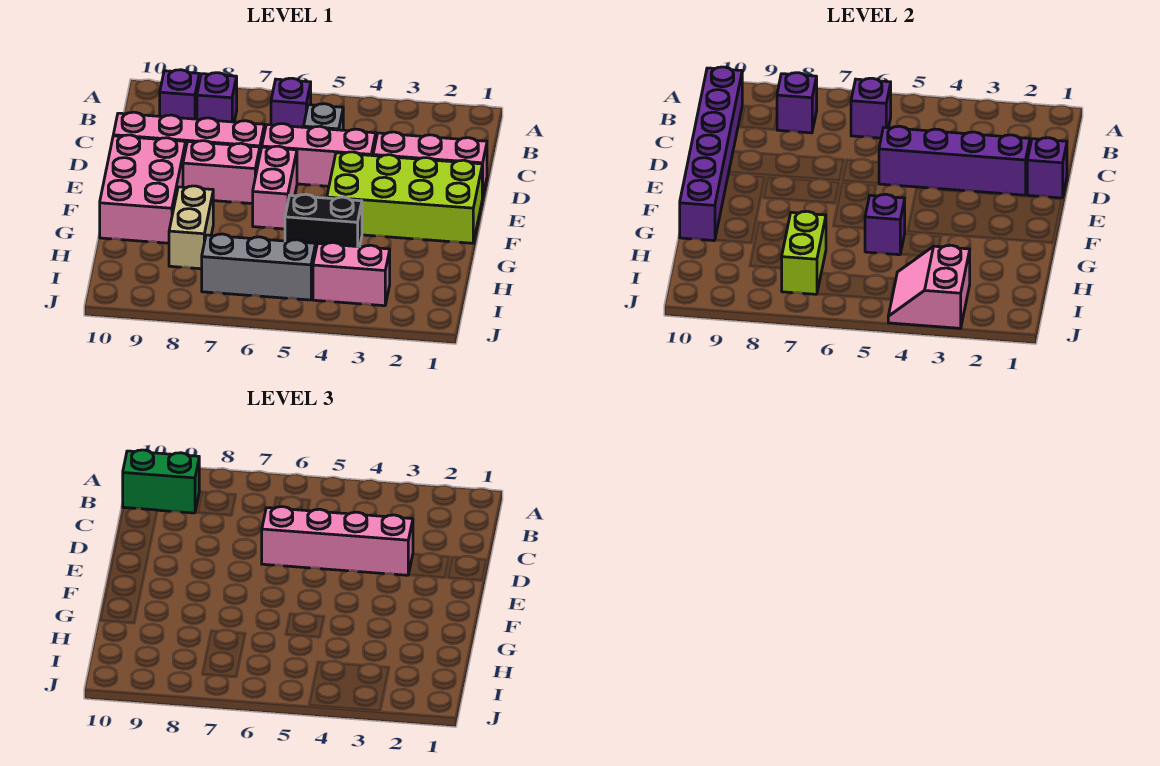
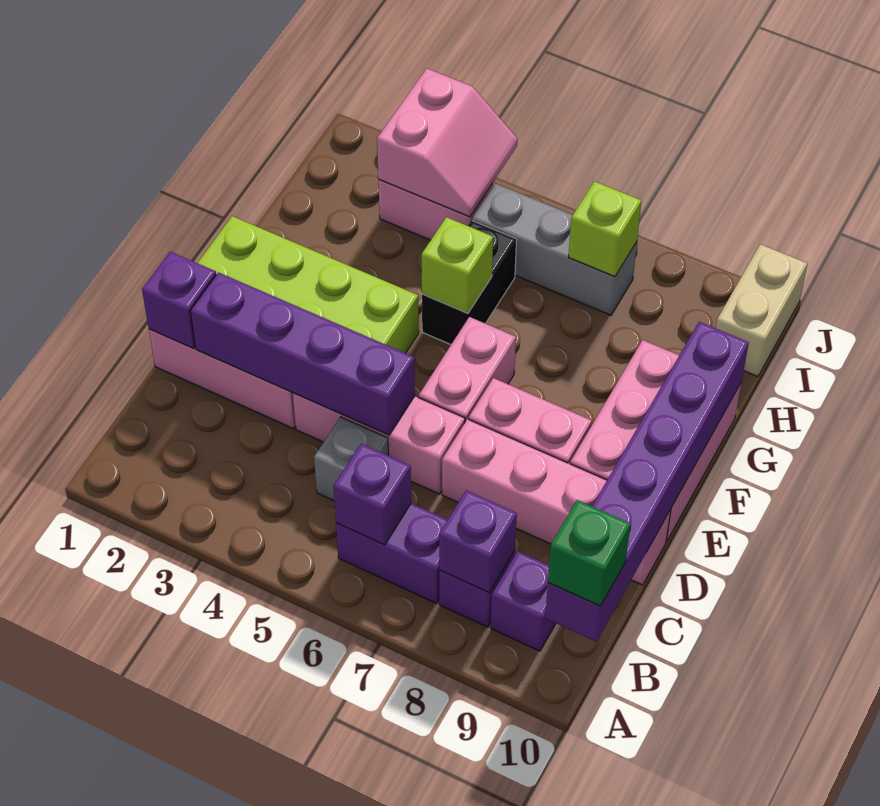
purple 1x1 brick [271,78,311,127] -> purple 1x2 brick [336,503,447,603]
green 1x2 brick [123,450,199,513] -> green 1x1 brick [548,500,630,606]
pink 1x4 brick [262,507,413,575] -> none
black 1x2 brick [285,194,362,248] -> black 1x2 brick turned to [422,220,517,344]
purple 1x1 brick [865,194,905,255] -> lime 1x1 brick [421,217,493,313]
tan 1x2 brick [169,186,213,269] -> tan 1x2 brick moved to [716,244,807,377]
lime 1x2 brick [782,211,826,294] -> lime 1x1 brick [569,181,641,277]

